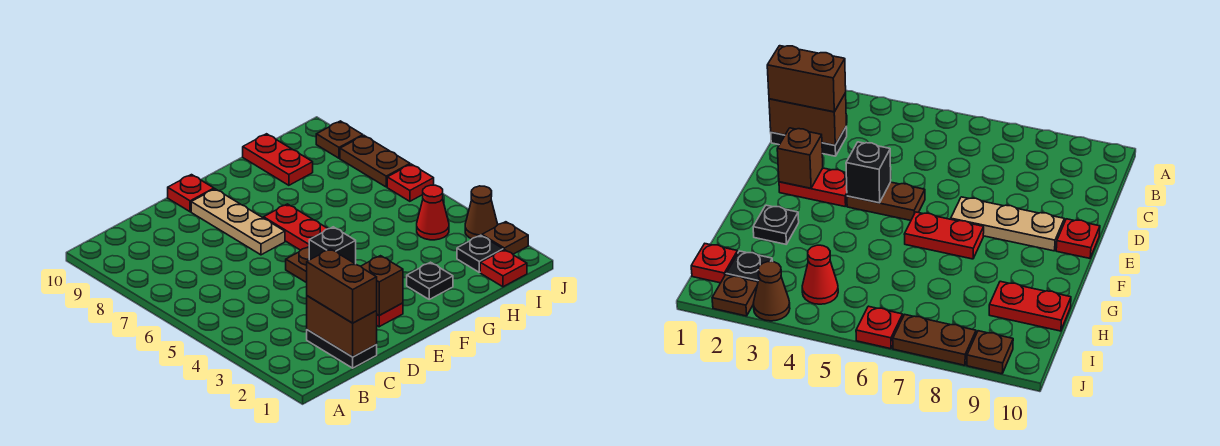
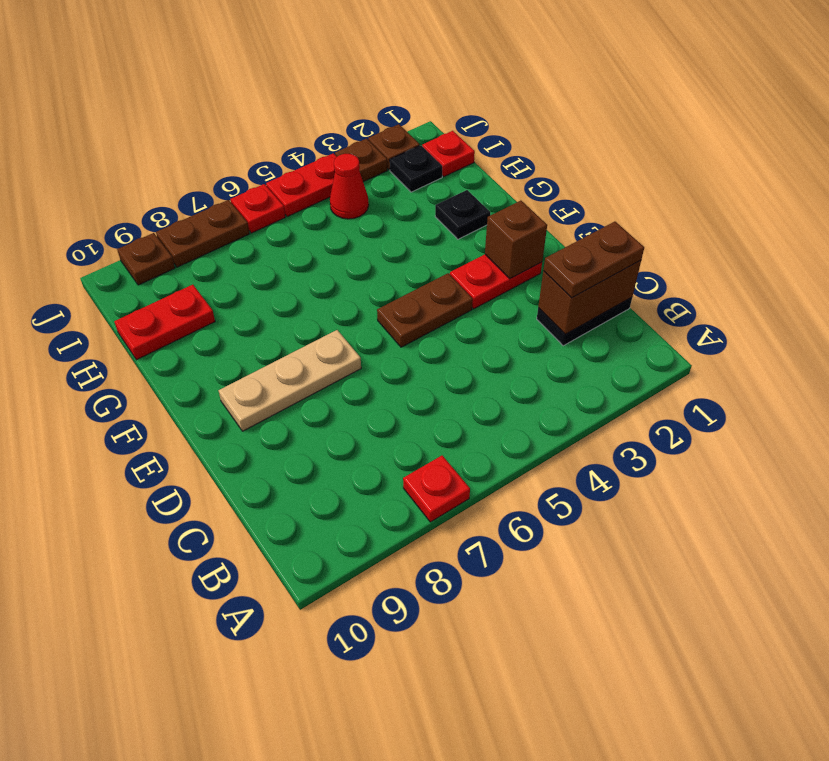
brown 1x2 brick [307,249,377,323] -> brown 1x2 plate [543,222,644,298]
black 1x1 brick [309,227,356,264] -> none
red 1x1 plate [168,175,214,212] -> red 1x1 plate moved to [403,456,470,522]
red 1x2 plate [264,204,328,250] -> red 1x2 plate moved to [266,153,337,217]
brown 1x1 cone [465,186,498,239] -> brown 1x1 plate [335,139,387,182]

